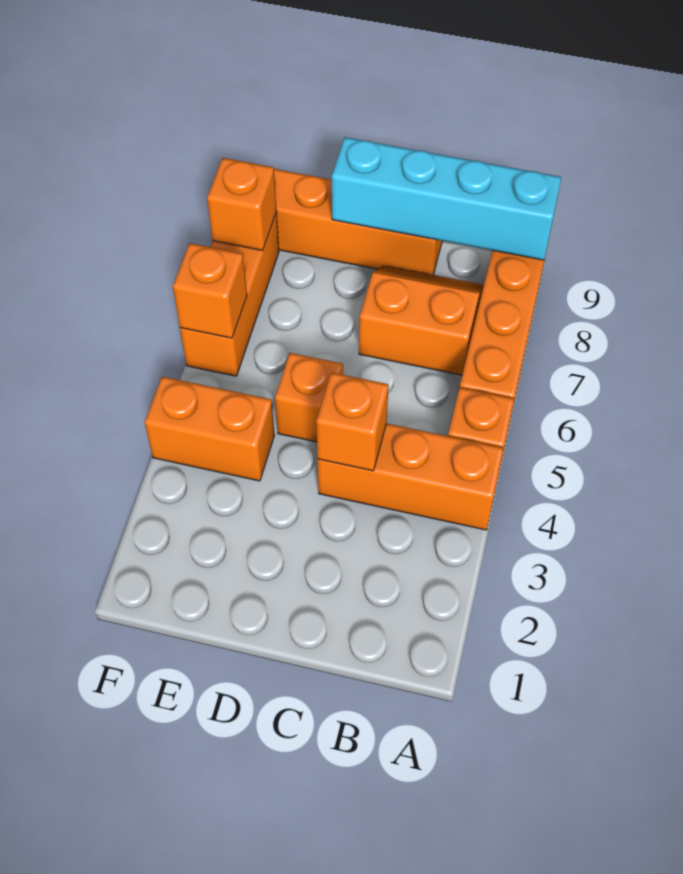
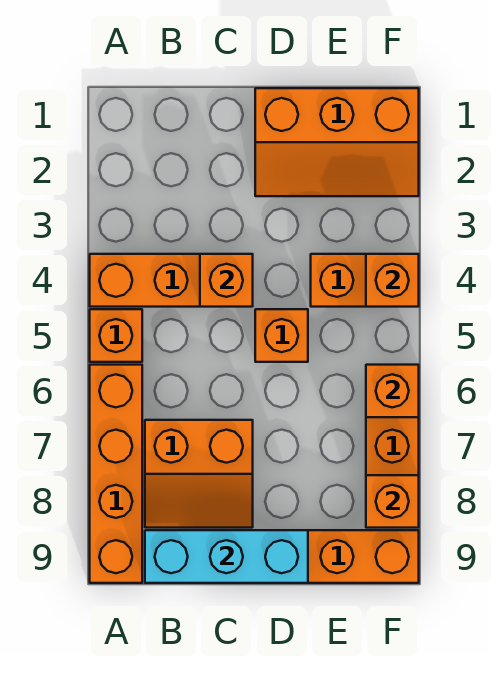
cyan 1x4 brick [332,137,561,260] -> cyan 1x3 brick [145,530,308,583]
none -> orange 2x3 slope [255,88,419,196]
none -> orange 1x1 brick [366,254,419,307]

